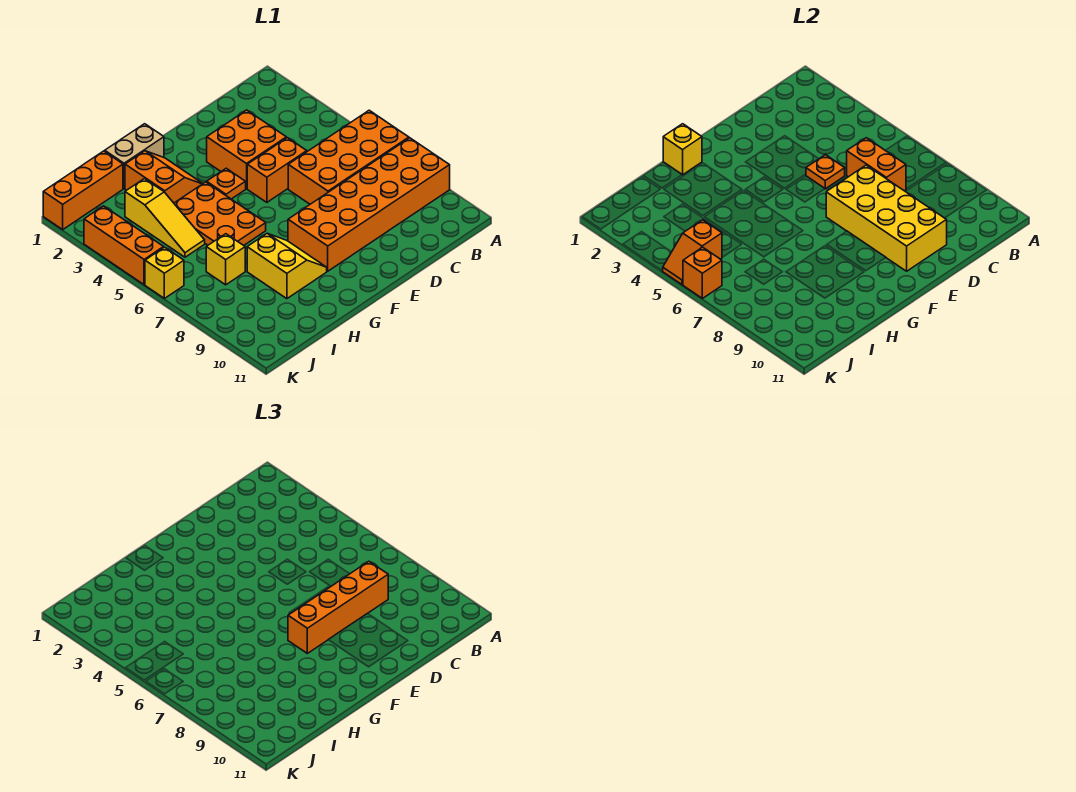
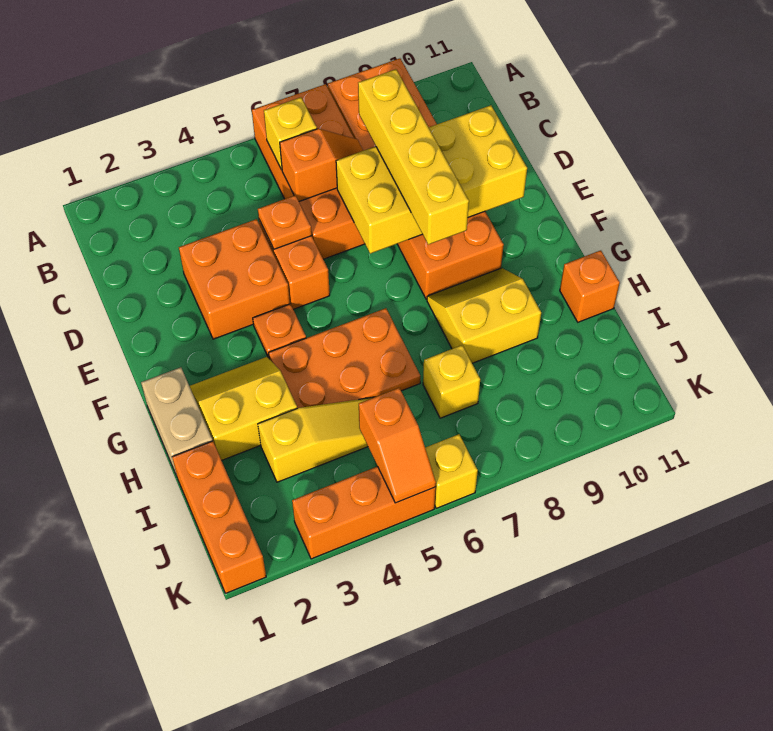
orange 1x2 brick [847,138,906,191] -> orange 1x2 slope [280,128,363,201]
orange 1x4 brick [288,561,388,653] -> yellow 1x4 brick [358,69,469,244]
yellow 1x1 brick [663,124,702,175] -> yellow 1x1 brick moved to [264,97,317,170]
orange 2x2 slope [125,151,203,203] -> yellow 2x2 slope [190,357,297,460]
orange 1x1 brick [683,247,722,298] -> orange 1x1 brick moved to [560,250,620,322]

